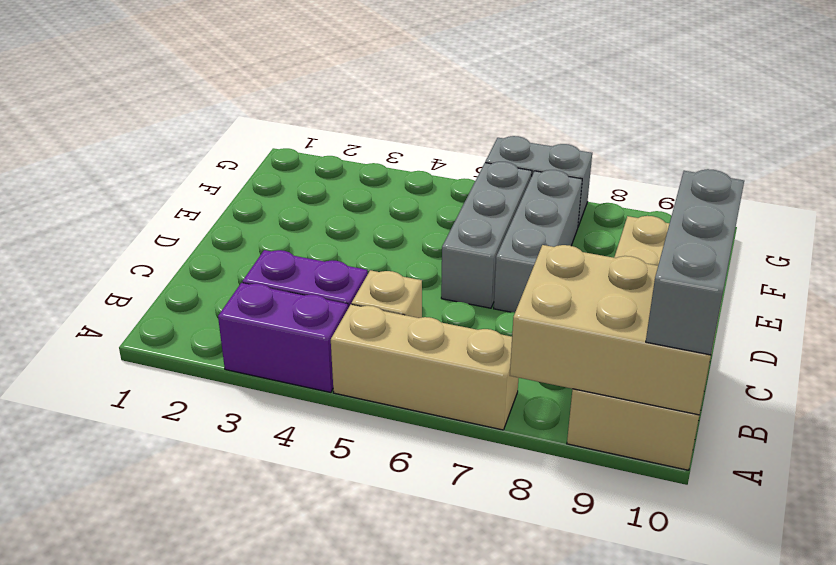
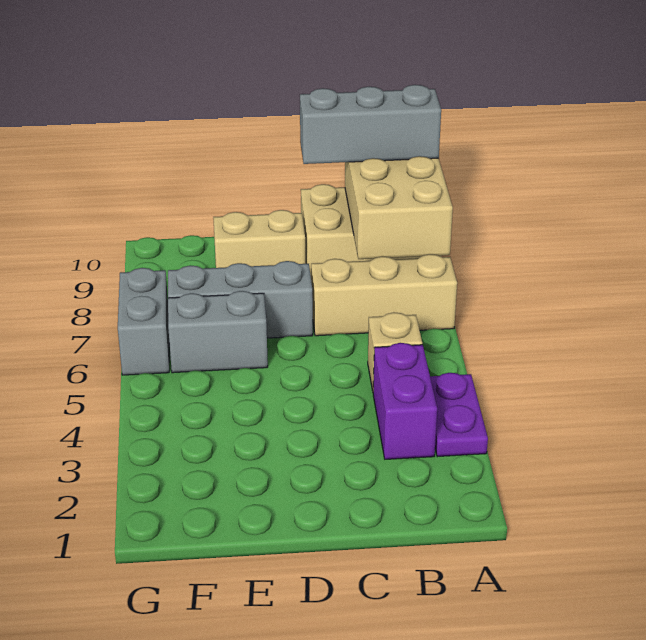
purple 1x2 brick [218,283,348,392] -> purple 1x2 plate [430,373,488,457]
tan 1x3 brick [331,305,518,430] -> tan 1x3 brick turned to [311,254,457,336]
grey 1x3 brick [441,162,532,308] -> grey 1x2 brick [168,291,268,373]

